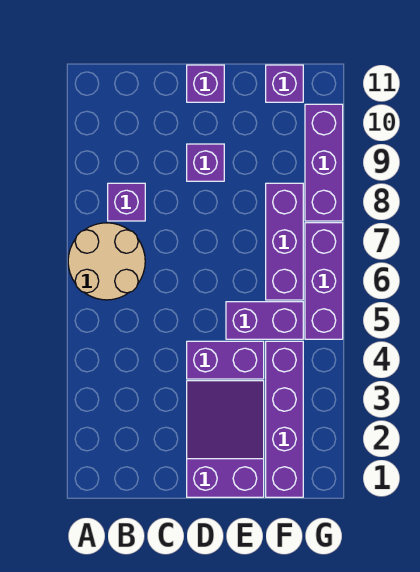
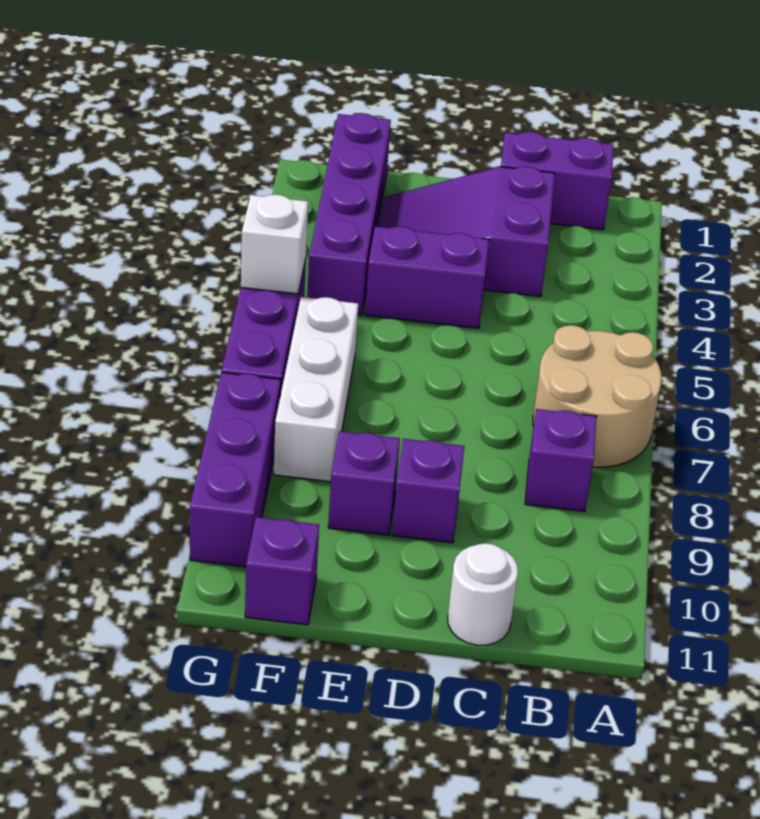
none -> white 1x1 round brick [448,543,518,645]
purple 2x3 slope [187,381,264,497] -> purple 2x3 slope turned to [379,166,555,297]
purple 1x1 brick [187,65,224,102] -> purple 1x1 brick moved to [328,431,400,535]
purple 1x2 brick [226,302,303,339] -> purple 1x2 brick moved to [501,132,614,230]
purple 1x3 brick [266,183,303,300] -> white 1x3 brick [274,297,358,482]
none -> white 1x1 brick [241,195,308,294]

